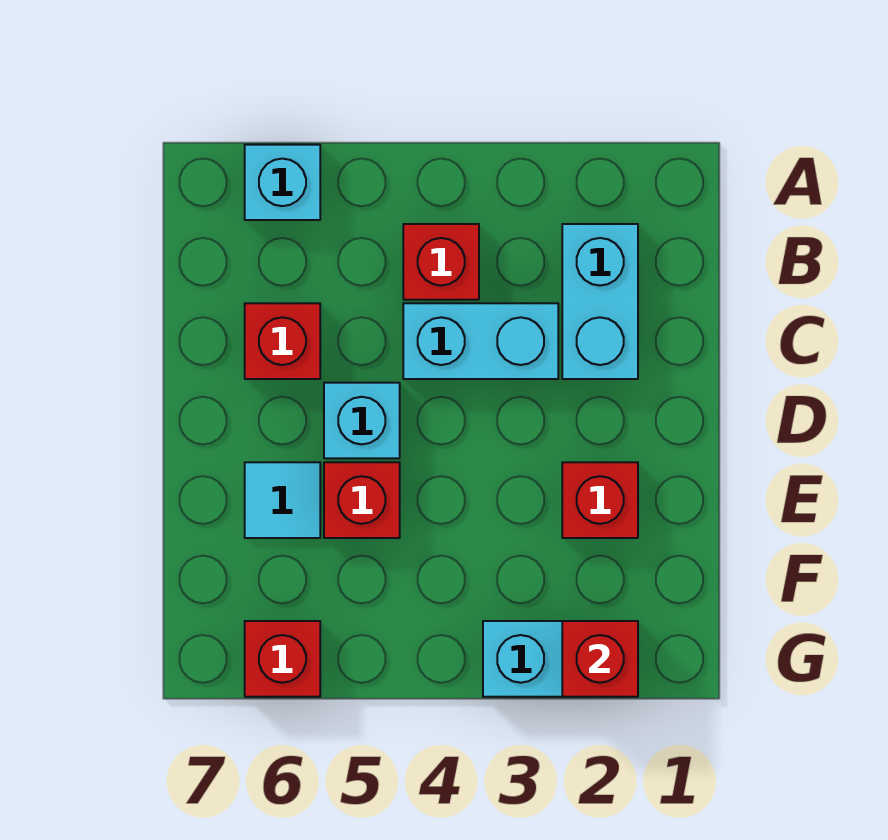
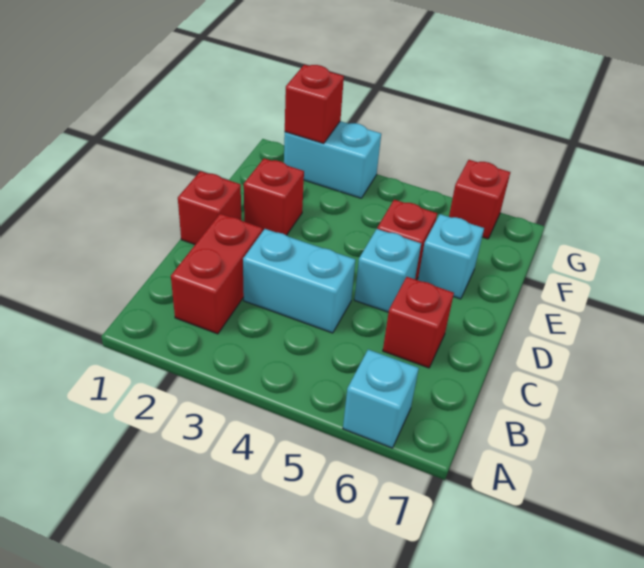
cyan 1x2 brick [562,224,638,379] -> red 1x2 brick [171,214,263,334]
red 1x1 brick [403,224,479,300] -> red 1x1 brick moved to [178,171,241,244]
cyan 1x1 tile [245,462,320,538] -> cyan 1x1 brick [418,214,484,299]

